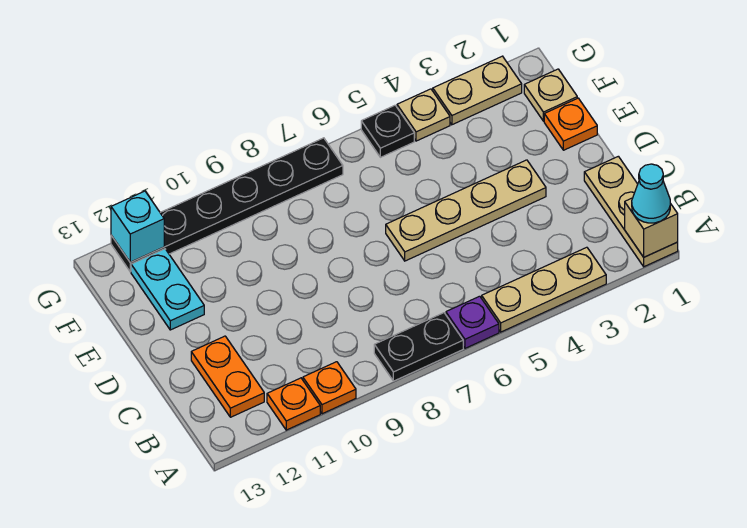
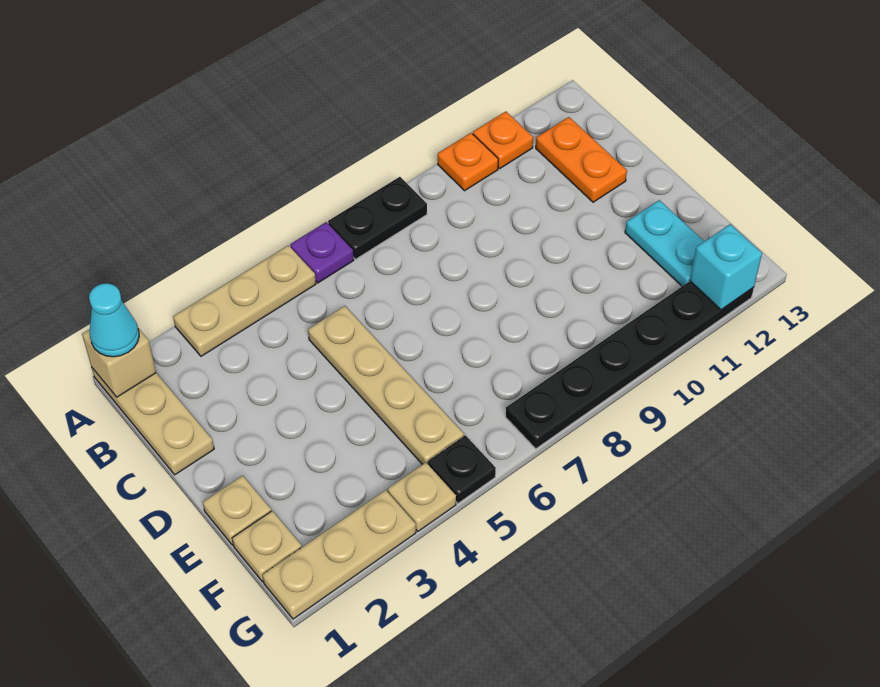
tan 1x4 plate [386,160,546,261] -> tan 1x4 plate turned to [308,306,464,465]
orange 1x1 plate [544,98,597,150] -> tan 1x1 plate [203,476,271,545]
tan 1x2 plate [433,56,522,125] -> tan 1x3 plate [262,490,416,619]

